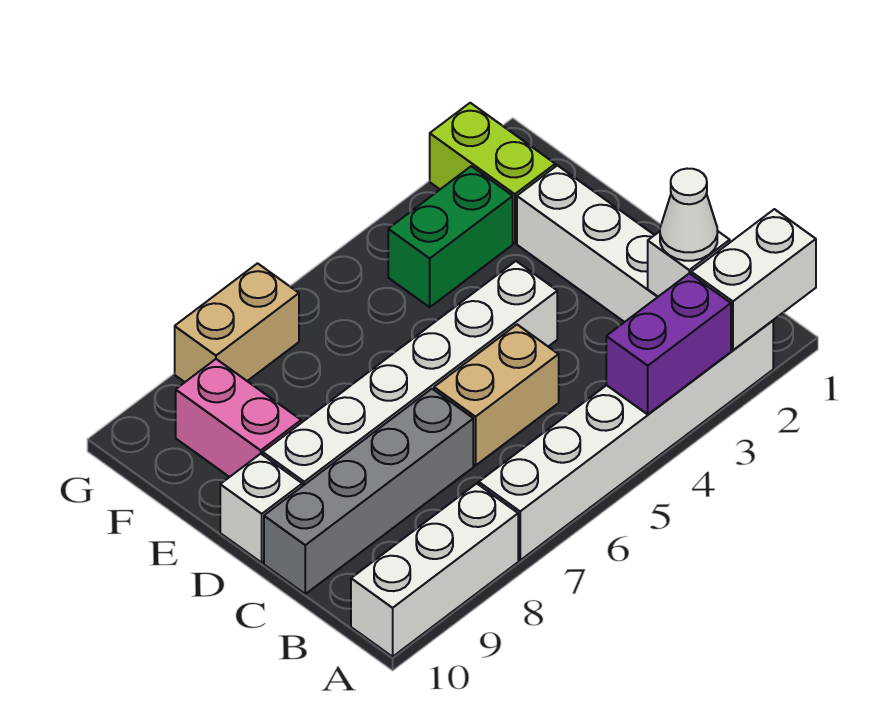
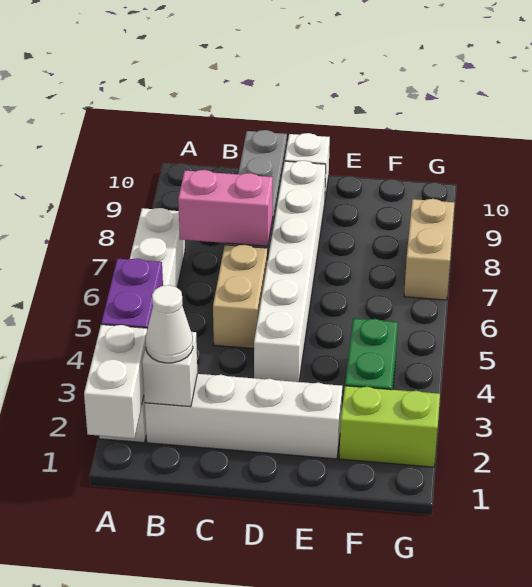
white 1x3 brick [351,483,518,657] -> none
pink 1x2 brick [176,359,301,477] -> pink 1x2 brick moved to [178,170,273,246]

